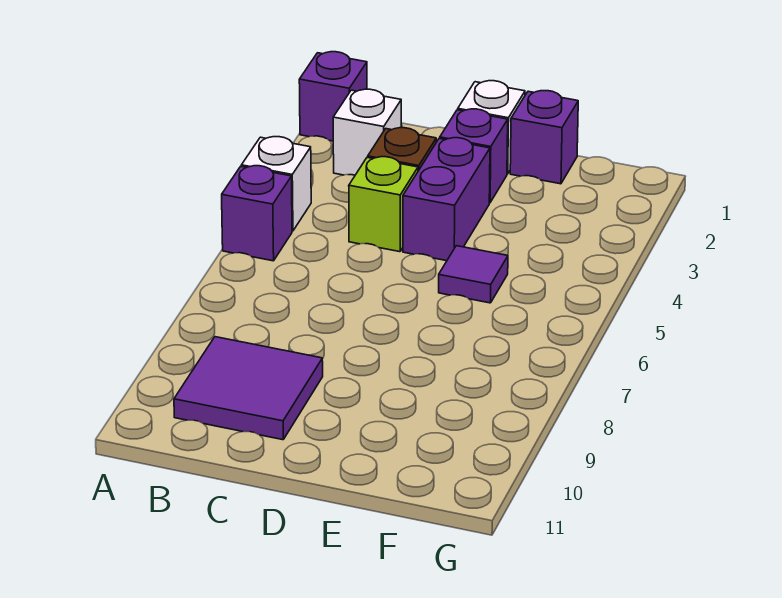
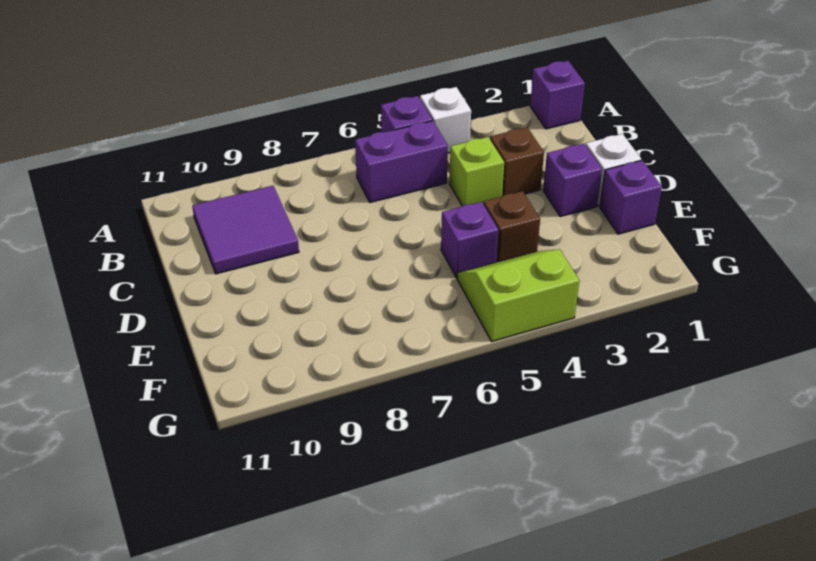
white 1x1 brick [333,89,401,175] -> none
purple 1x2 brick [403,138,490,261] -> purple 1x2 brick moved to [355,121,448,202]
none -> brown 1x1 brick [483,191,540,262]
purple 1x1 tile [439,246,508,303] -> purple 1x1 brick [441,202,498,278]
none -> lime 2x2 slope [457,249,579,341]

